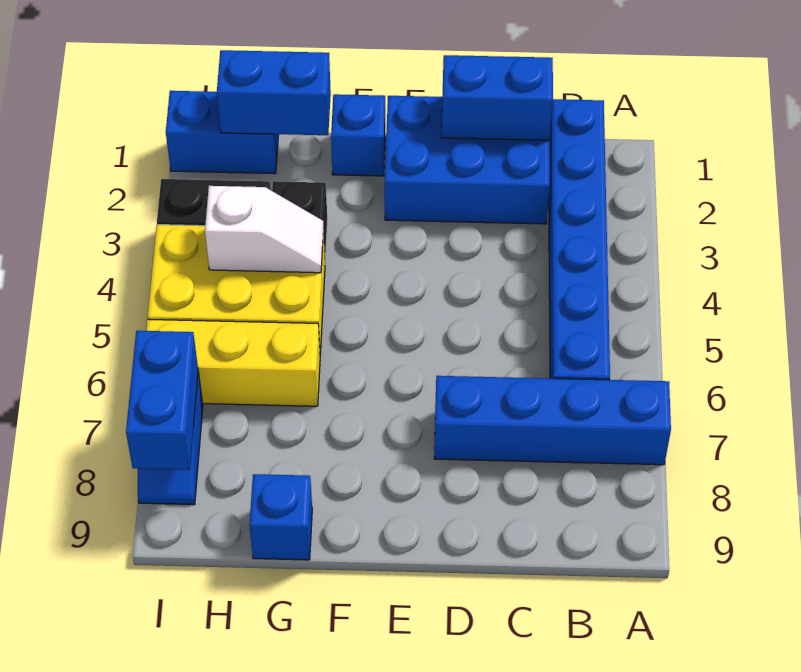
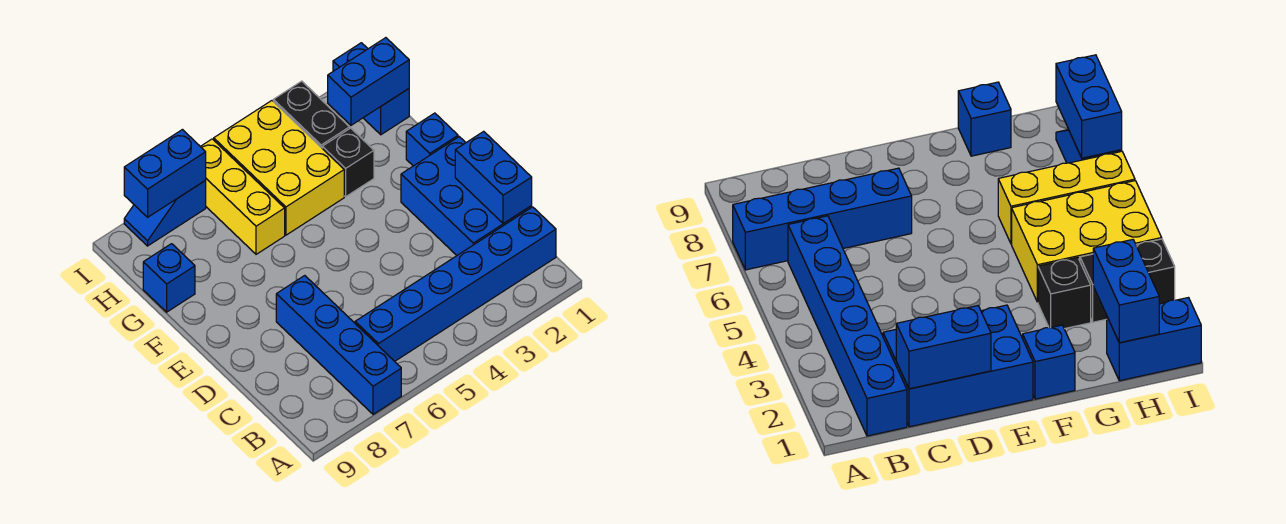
blue 1x2 brick [217,50,331,135] -> blue 1x2 brick turned to [328,38,409,125]
white 1x2 slope [205,186,323,273] -> none

